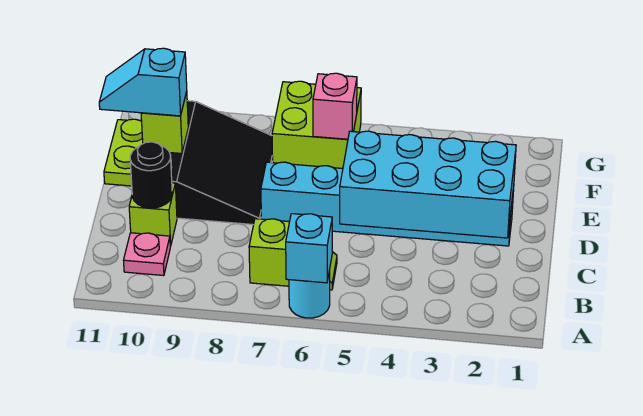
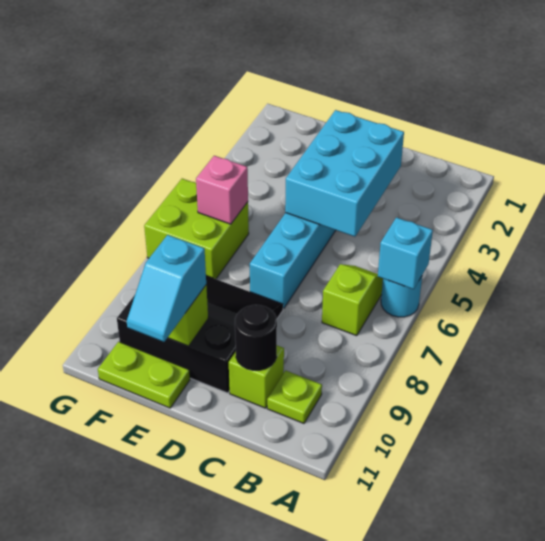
pink 1x1 plate [124,233,170,276] -> lime 1x1 plate [267,371,322,423]
cyan 2x4 brick [340,131,516,238] -> cyan 2x3 brick [285,110,404,237]

